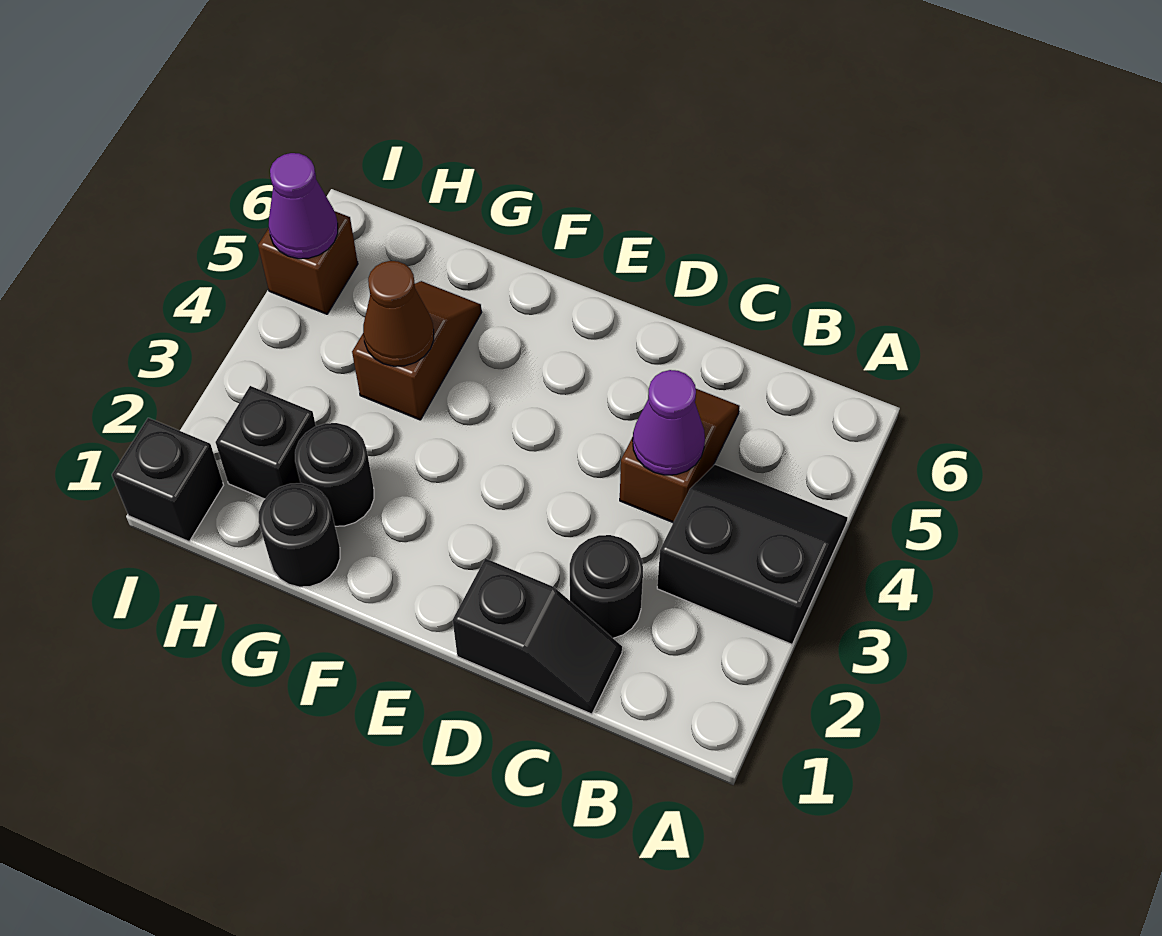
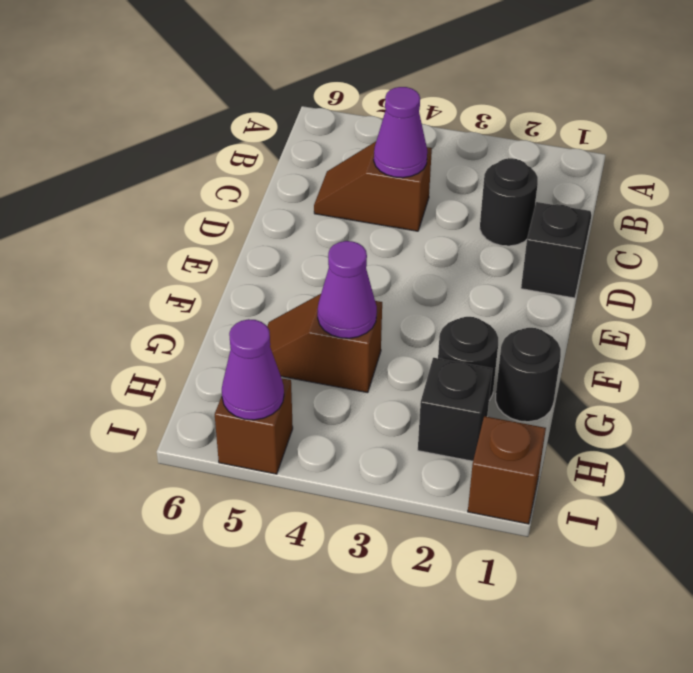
black 2x2 slope [657,465,848,644] -> none
brown 1x1 cone [363,261,434,366] -> purple 1x1 cone [318,241,377,338]
black 1x1 brick [112,418,224,541] -> brown 1x1 brick [468,416,546,524]

